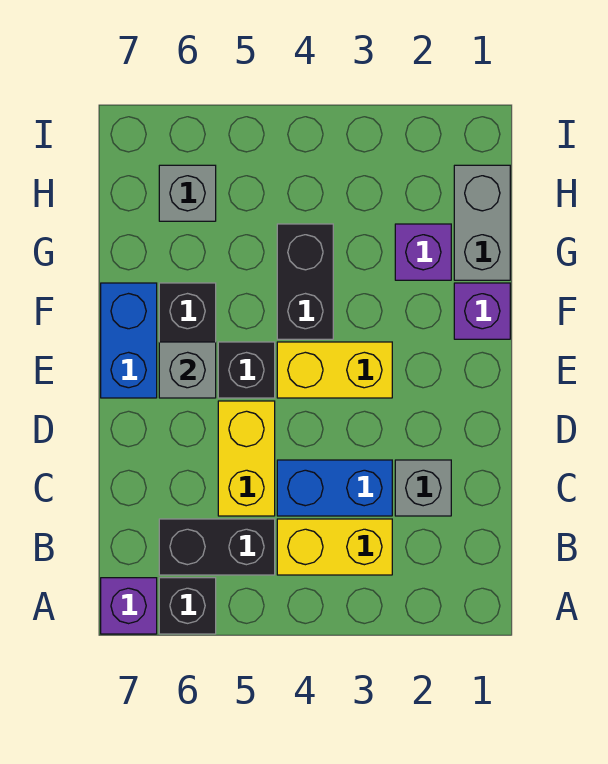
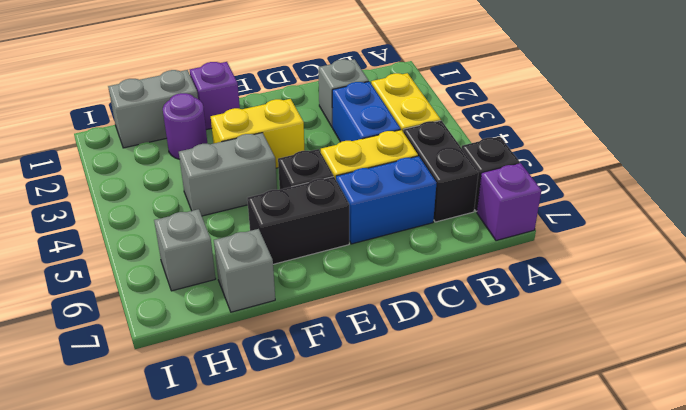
yellow 1x2 brick [277,342,392,398] -> yellow 1x2 brick turned to [211,99,305,168]
grey 1x1 brick [159,342,216,398] -> grey 1x1 brick moved to [214,229,275,312]
blue 1x2 brick [101,283,157,398] -> blue 1x2 brick moved to [336,156,436,244]
black 1x2 brick [277,224,333,339] -> grey 1x2 brick [179,133,277,216]
purple 1x1 brick [395,224,451,280] -> purple 1x1 round brick [163,93,207,159]

